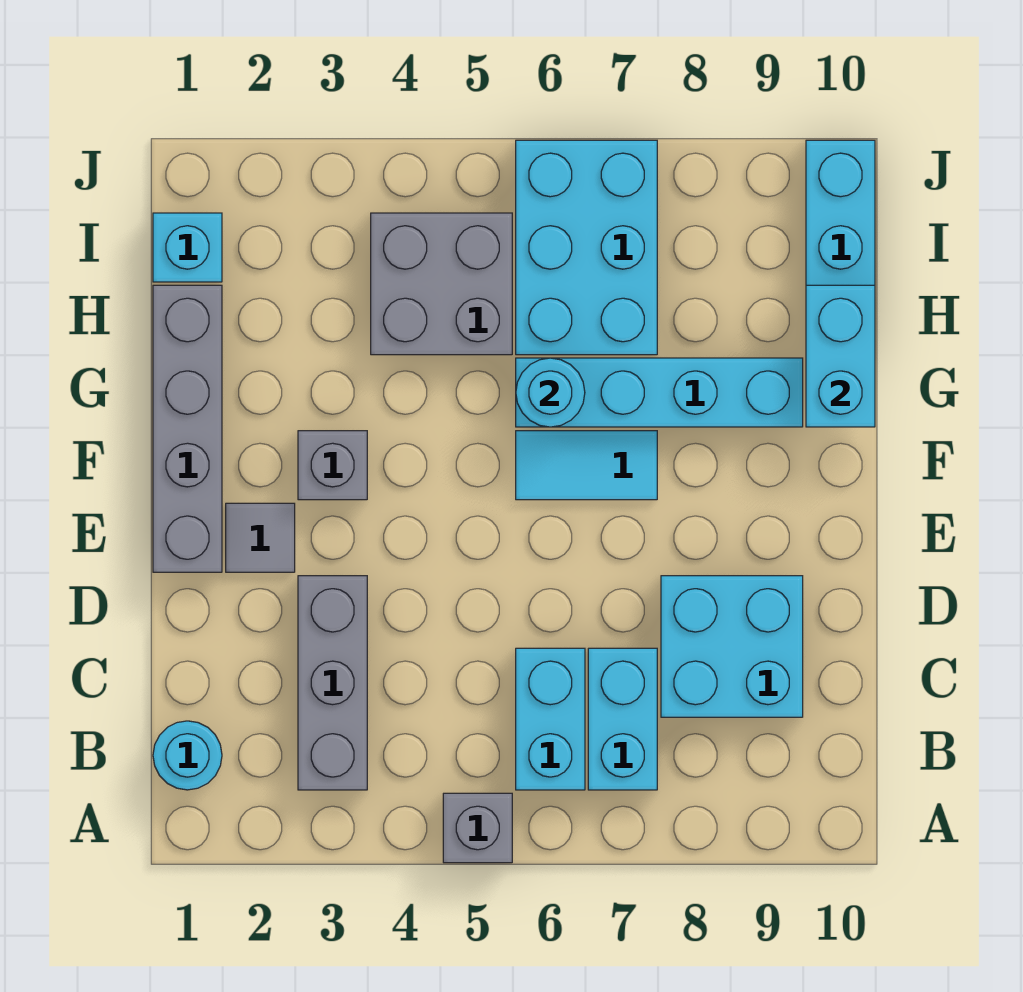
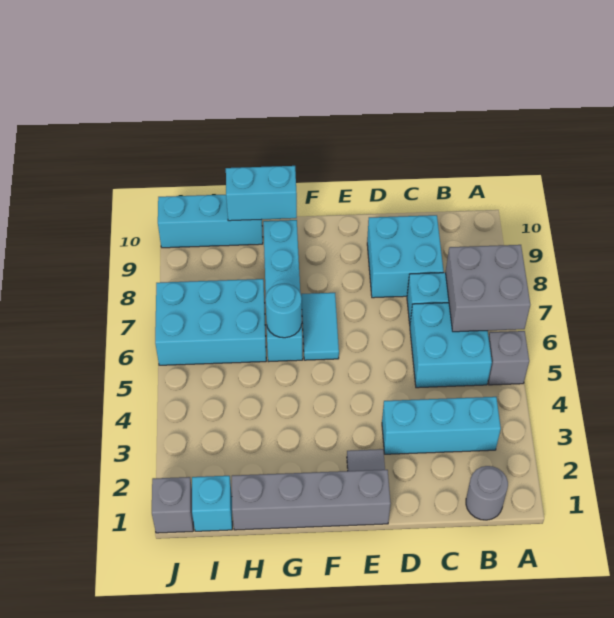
cyan 1x1 round brick [153,721,222,790] -> grey 1x1 round brick [466,466,508,520]
grey 1x3 brick [298,576,367,790] -> cyan 1x3 brick [382,397,501,454]
cyan 1x2 brick [516,648,585,790] -> cyan 2x2 brick [410,303,492,388]
grey 1x1 brick [298,431,367,500] -> grey 1x1 brick moved to [152,477,193,533]
grey 2x2 brick [371,213,512,355] -> grey 2x2 brick moved to [446,245,530,332]

